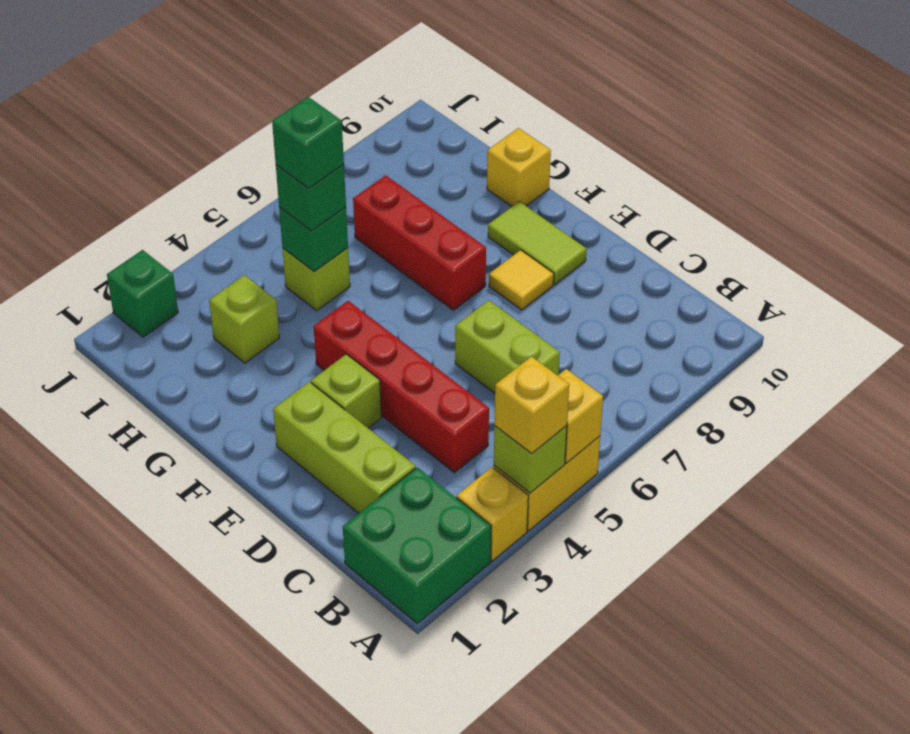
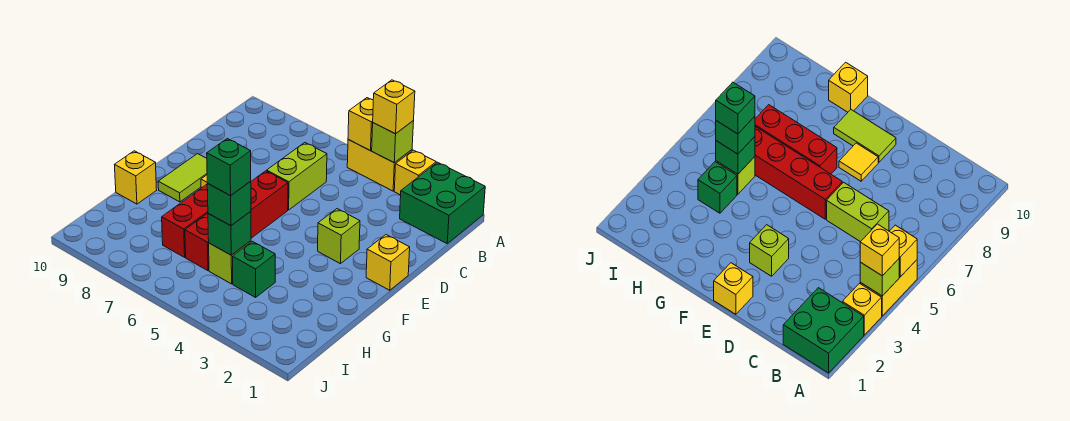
lime 1x3 brick [273,382,416,513] -> none
red 1x4 brick [314,301,489,473] -> red 1x4 brick moved to [185,171,288,271]
none -> yellow 1x1 brick [366,235,410,290]
lime 1x1 brick [209,275,279,363] -> none
green 1x1 brick [107,250,178,337] -> green 1x1 brick moved to [233,241,275,297]

